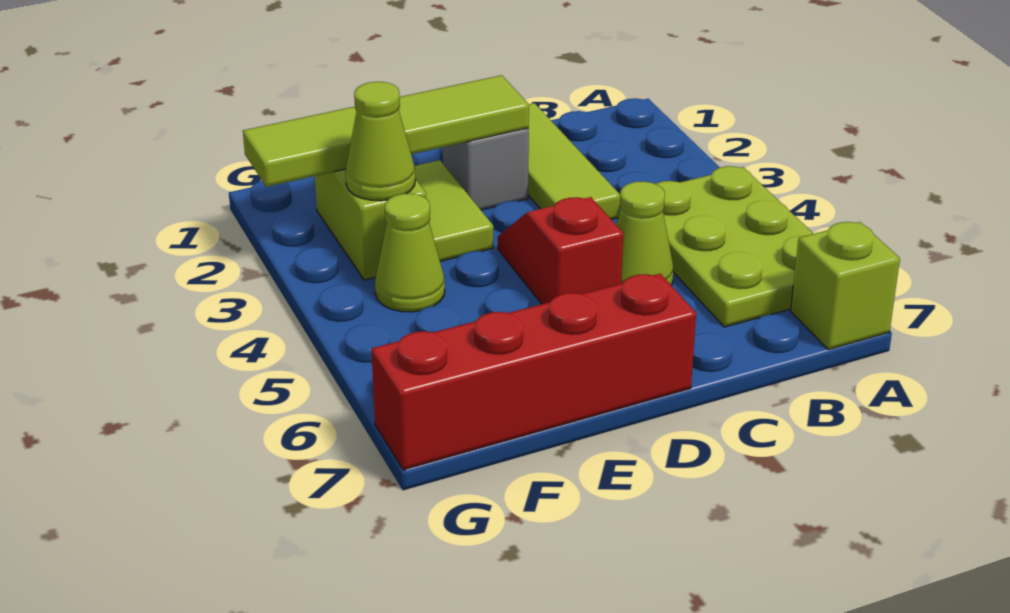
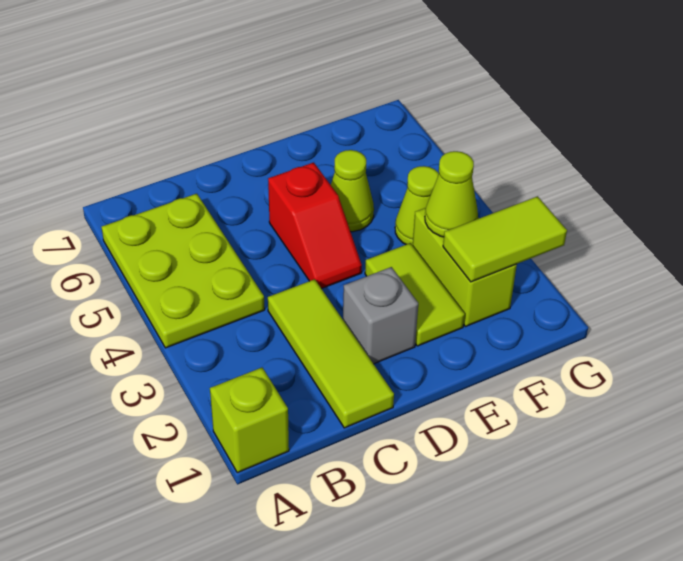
lime 1x1 brick [791,222,900,350] -> lime 1x1 brick moved to [210,368,289,473]
lime 1x1 cone [616,182,673,285] -> lime 1x1 cone moved to [331,150,374,232]
lime 1x4 tile [243,75,529,187] -> lime 1x2 tile [443,196,567,282]
red 1x4 brick [371,274,696,470] -> none

